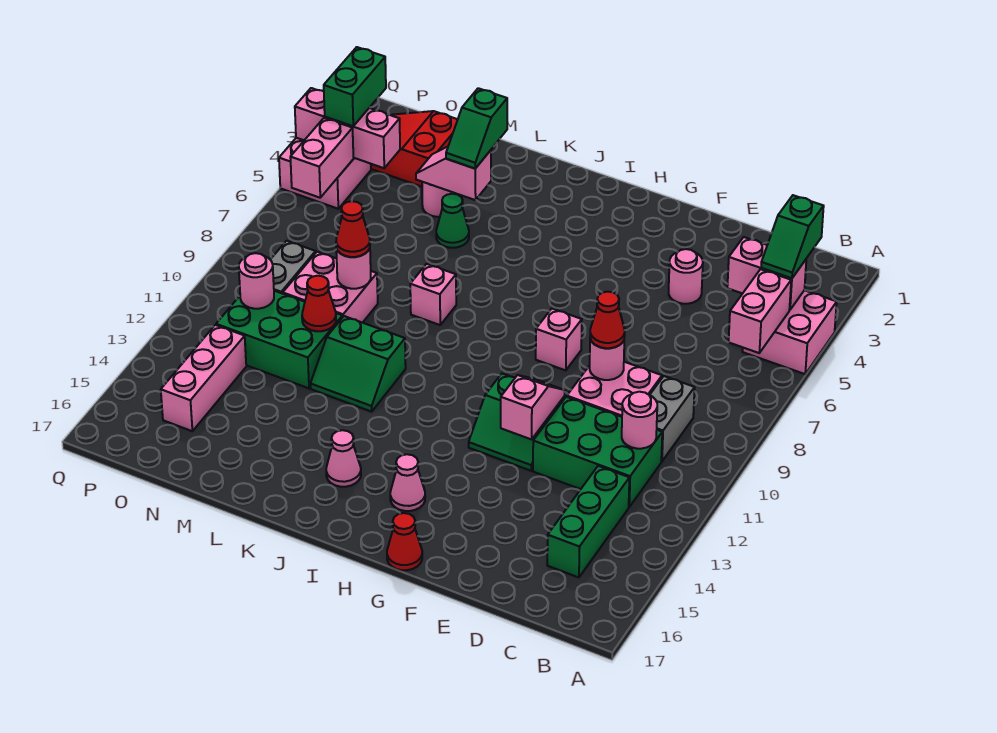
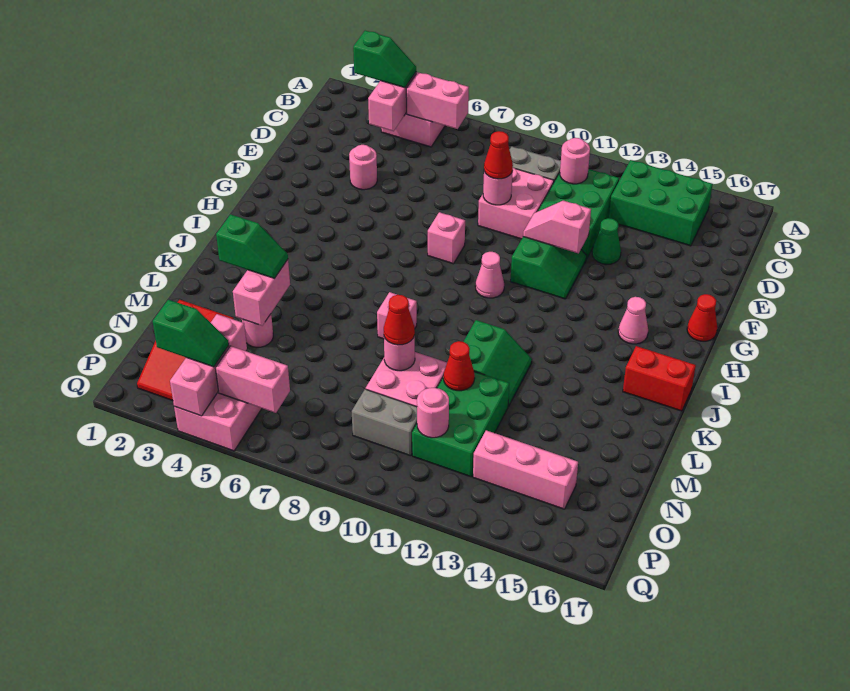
green 1x3 brick [547,466,629,578] -> green 2x3 brick [609,160,713,246]
pink 1x1 cone [326,430,361,487] -> pink 1x1 cone moved to [475,252,504,298]
none -> red 1x2 brick [623,346,696,411]
pink 1x2 slope [416,147,491,200] -> pink 1x2 brick [233,260,290,326]
green 1x1 cone [436,194,469,248] -> green 1x1 cone moved to [592,218,621,265]
green 1x2 brick [324,47,386,126] -> green 1x2 slope [153,300,229,367]

